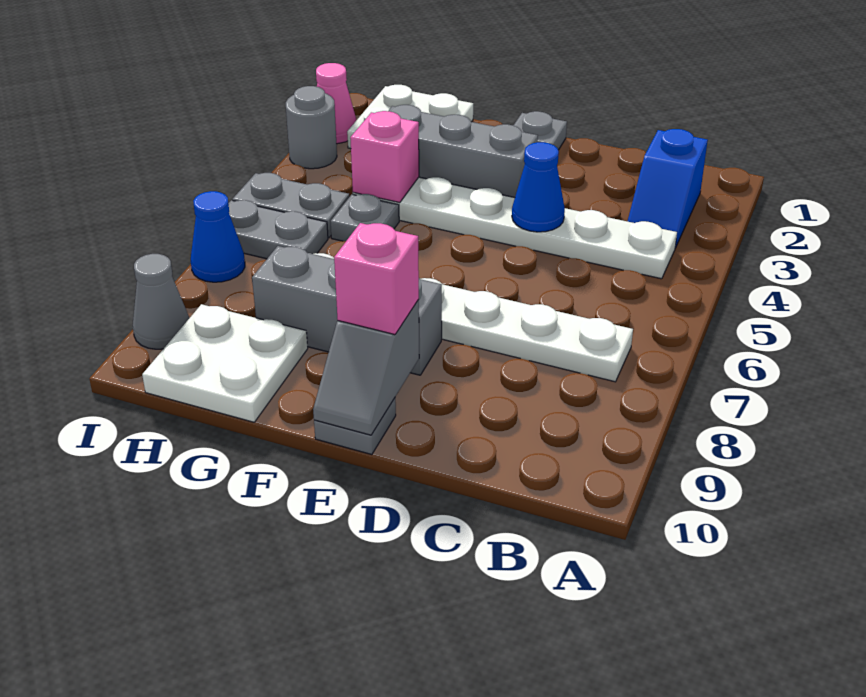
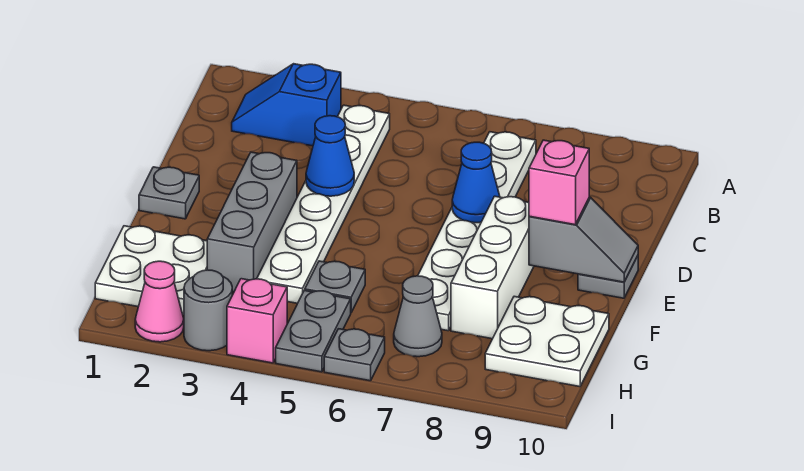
blue 1x2 slope [628,129,708,248] -> blue 1x2 slope turned to [232,64,341,146]
grey 1x3 brick [252,246,442,375] -> white 1x3 brick [451,196,534,339]
pink 1x1 brick [350,111,419,203] -> pink 1x1 brick moved to [227,279,287,363]
grey 1x2 plate [228,200,328,259] -> grey 1x1 plate [324,329,385,381]
blue 1x1 cone [191,191,245,282] -> blue 1x1 cone moved to [452,142,500,223]
grey 1x1 cone [133,254,189,349] -> grey 1x1 cone moved to [394,276,442,357]

